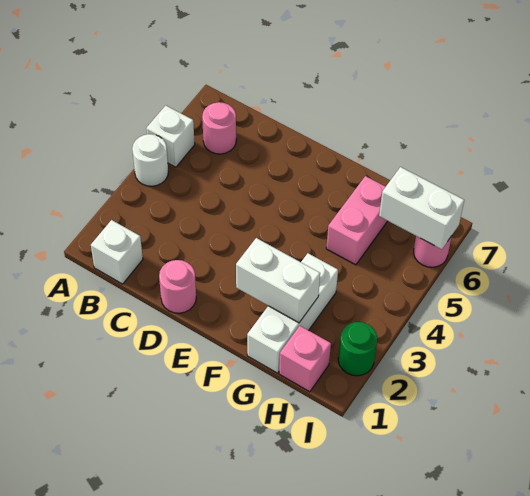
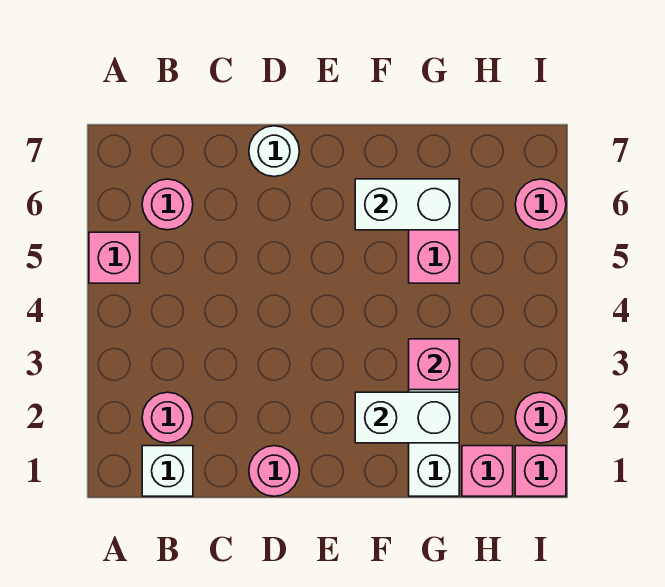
white 1x1 round brick [132,134,168,186] -> white 1x1 round brick moved to [249,126,299,177]
white 1x1 brick [146,106,195,167] -> pink 1x1 brick [89,232,140,283]
none -> pink 1x1 round brick [142,392,193,443]
none -> pink 1x1 brick [409,339,459,390]
white 1x2 brick [379,167,464,249] -> white 1x2 brick moved to [355,179,459,230]
none -> pink 1x1 brick [515,446,566,496]
green 1x1 round brick [338,322,377,376] -> pink 1x1 round brick [515,392,566,443]

